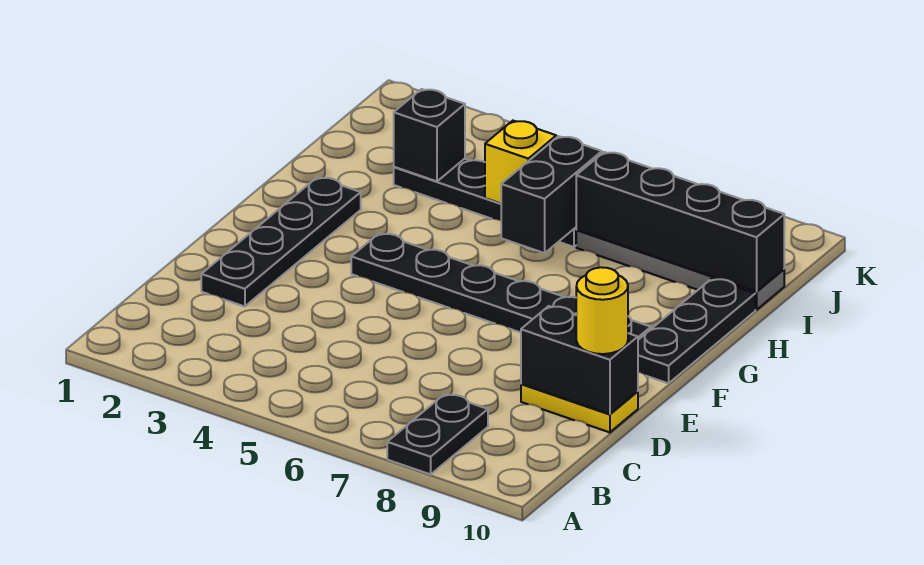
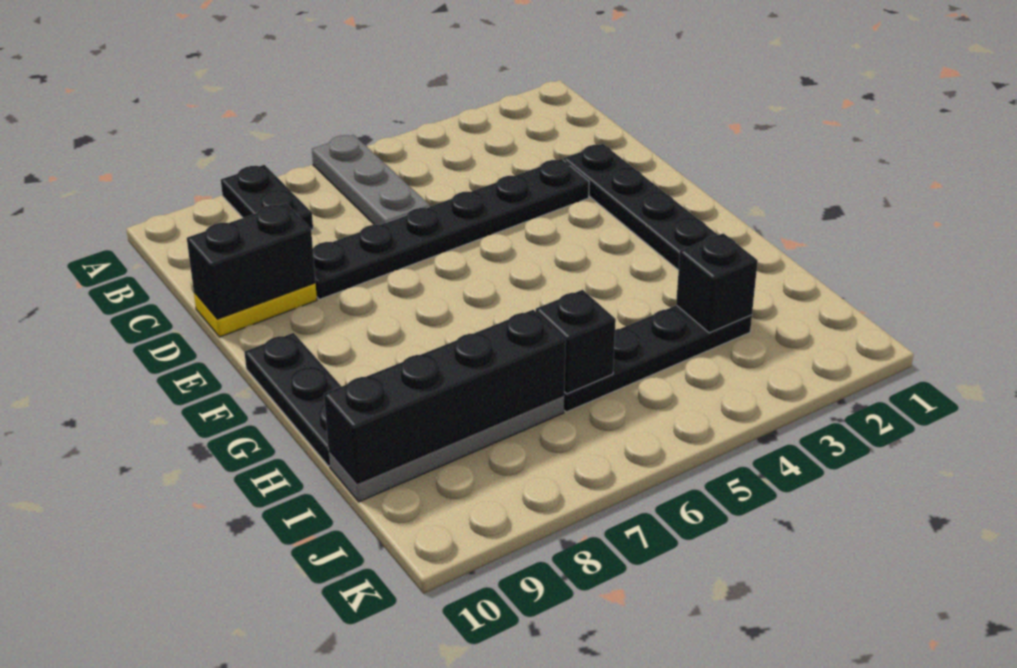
none -> grey 1x3 plate [312,135,430,225]
yellow 1x1 round brick [576,267,628,354] -> none
black 1x6 plate [351,233,651,340] -> black 1x6 plate moved to [313,159,589,299]
black 1x2 brick [501,136,602,253] -> black 1x1 brick [536,290,616,394]
yellow 1x1 brick [485,121,556,203] -> none

